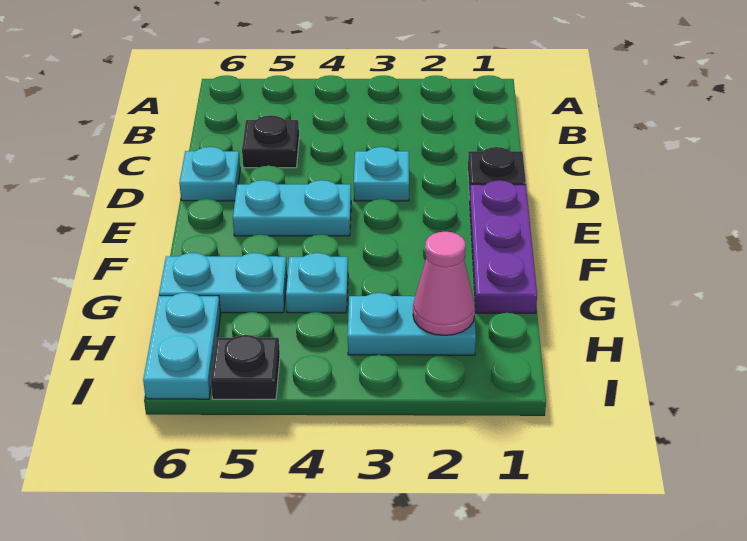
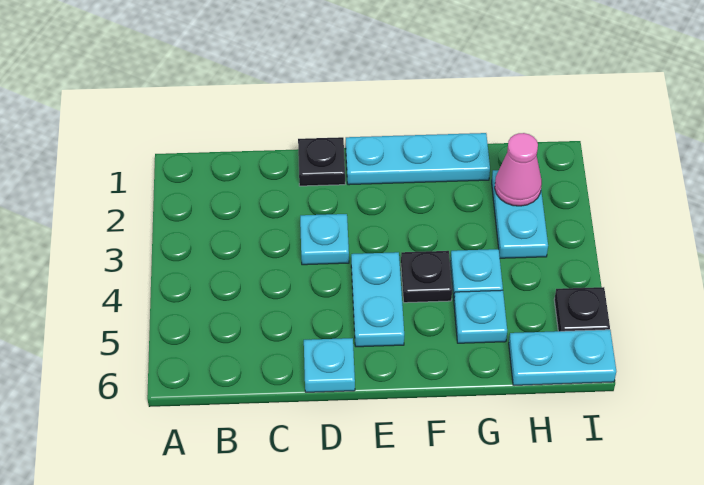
black 1x1 plate [242,115,299,168] -> black 1x1 plate moved to [401,251,452,303]
purple 1x3 plate [470,180,537,313] -> cyan 1x3 plate [346,133,490,185]
cyan 1x2 plate [159,253,287,313] -> cyan 1x1 plate [454,290,507,343]

